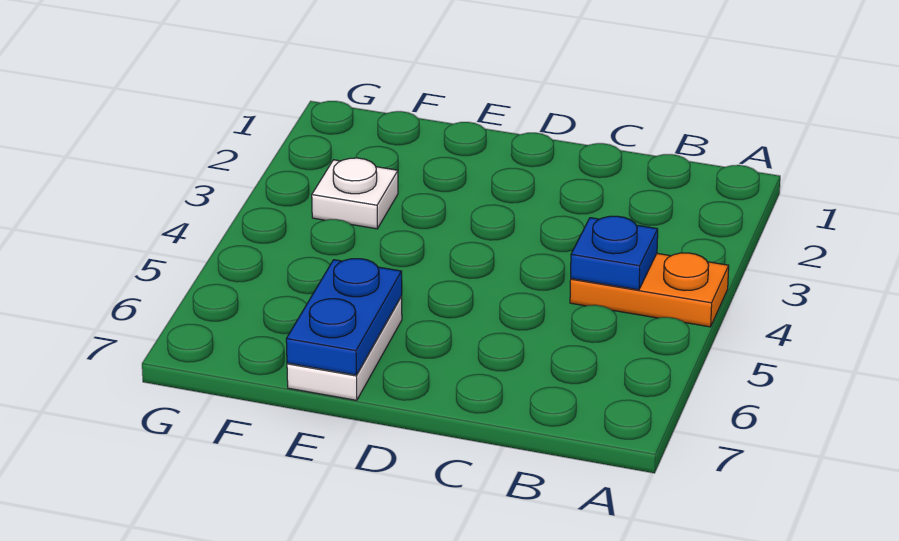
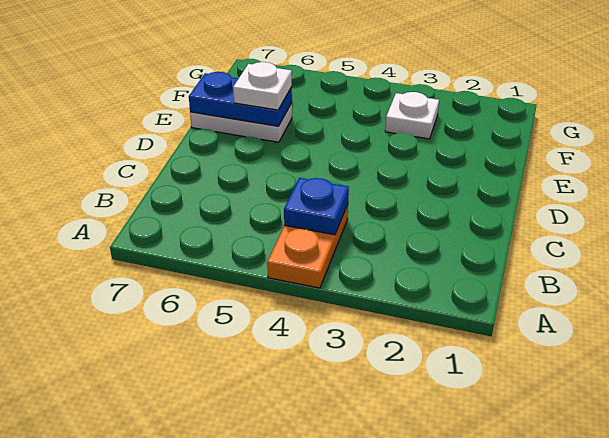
none -> white 1x1 plate [233,62,292,110]

